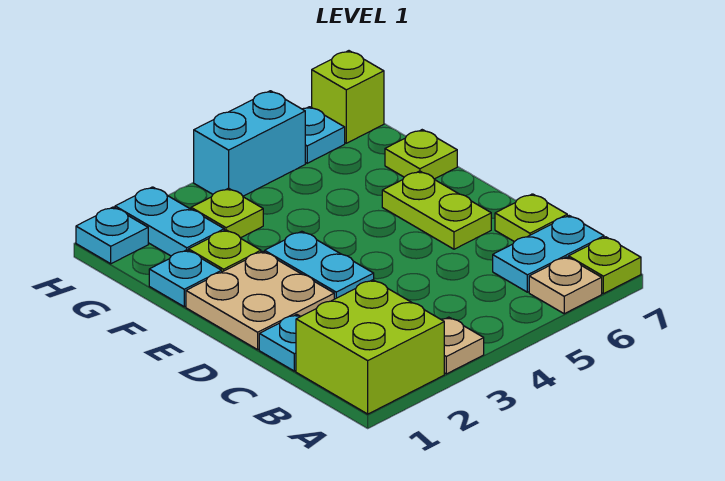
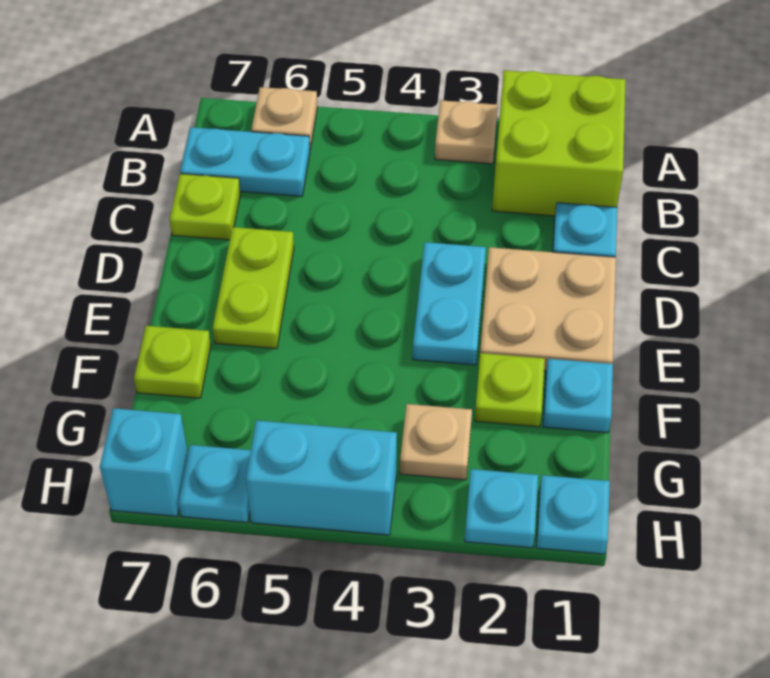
lime 1x1 plate [569,237,641,294] -> none
cyan 1x2 plate [115,187,224,256] -> cyan 1x1 plate [465,469,538,548]
lime 1x1 plate [191,188,263,238] -> tan 1x1 plate [400,404,472,480]
lime 1x1 brick [312,51,384,143] -> cyan 1x1 brick [100,408,188,516]

